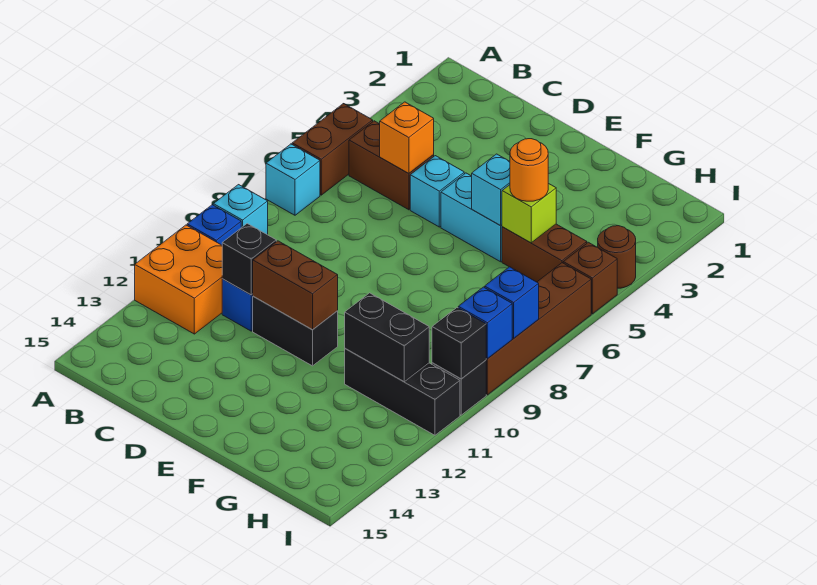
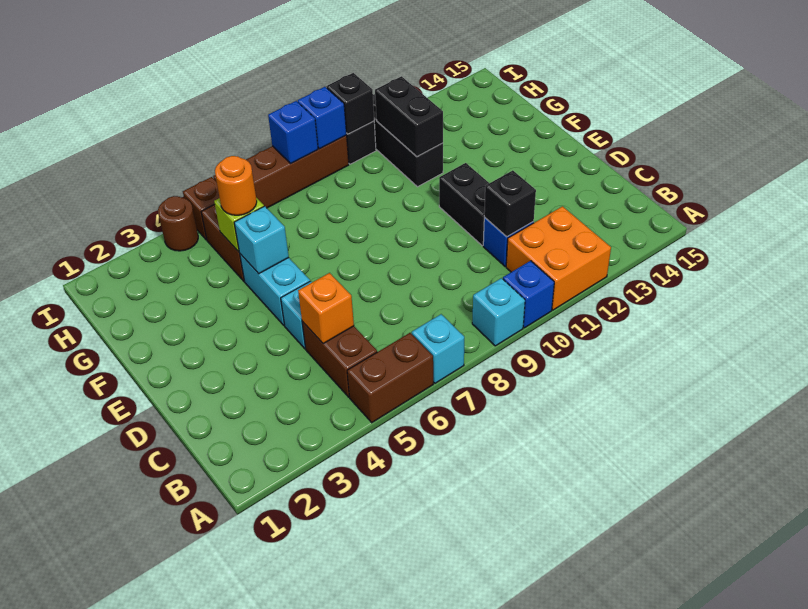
brown 1x2 brick [253,241,338,330] -> none

